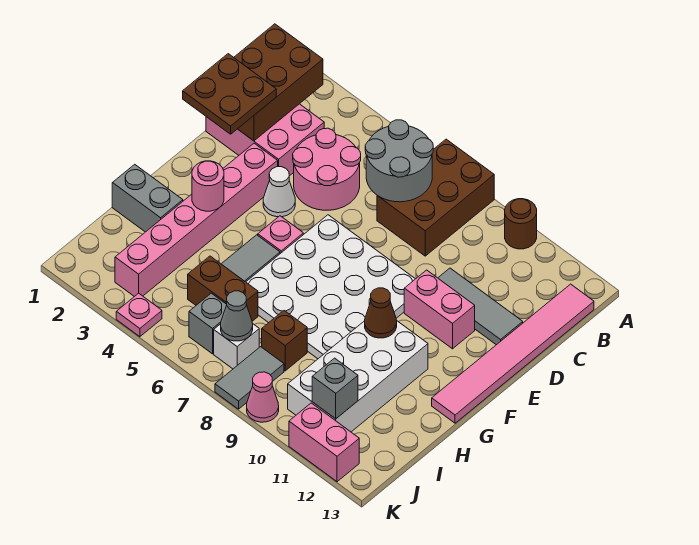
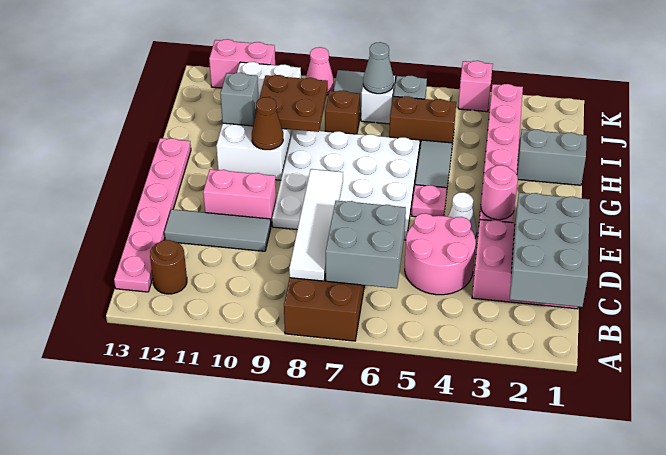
brown 1x1 round brick [505,199,537,249] -> brown 1x1 round brick moved to [150,240,187,294]
brown 2x3 brick [234,24,323,141] -> grey 2x3 brick [510,193,590,307]
grey 2x2 round brick [365,120,433,202] -> grey 2x2 brick [326,201,406,288]
none -> white 1x4 tile [289,169,343,281]
pink 1x6 tile [432,284,594,423] -> pink 1x6 plate [114,138,191,292]
brown 2x2 plate [183,54,276,134] -> brown 2x2 plate moved to [255,75,328,132]
pink 1x1 round brick [192,161,224,211] -> pink 1x1 round brick moved to [481,165,518,220]
grey 1x1 brick [312,358,358,419] -> grey 1x1 brick moved to [220,73,258,126]
pink 1x1 plate [116,293,162,337] -> pink 1x1 brick [458,61,493,112]

